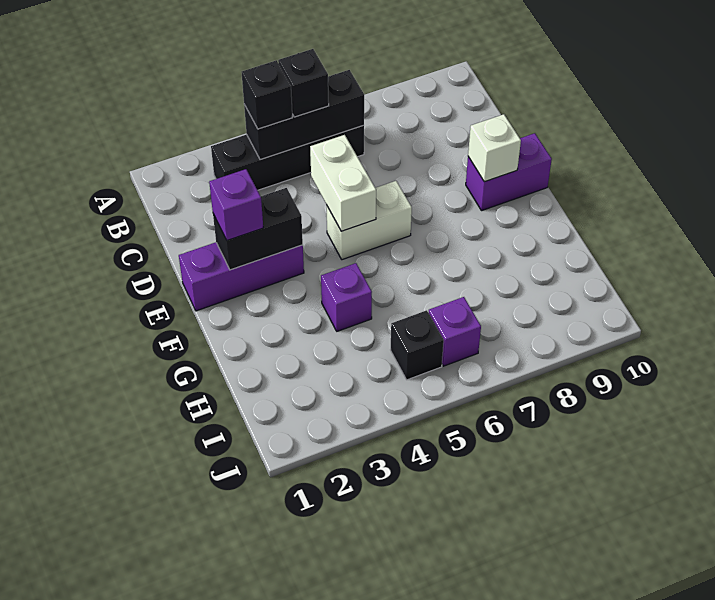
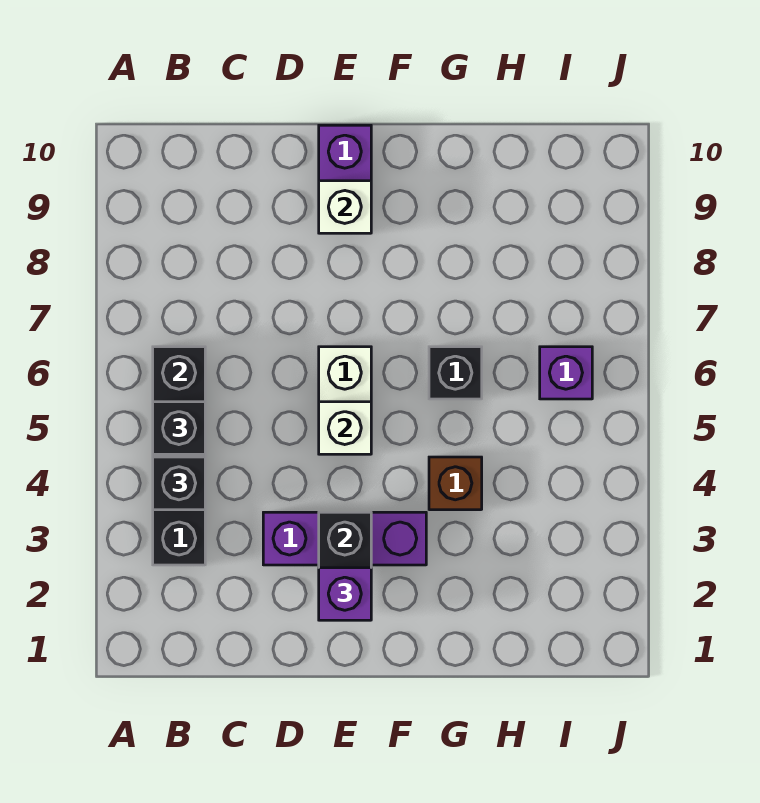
white 1x2 brick [310,135,376,231] -> white 1x1 brick [319,402,371,454]
purple 1x3 brick [179,242,304,311] -> purple 1x3 brick turned to [263,512,426,565]
purple 1x1 brick [321,263,372,331] -> brown 1x1 brick [429,457,482,510]
black 1x1 brick [390,310,444,380] -> black 1x1 brick moved to [429,347,482,399]

